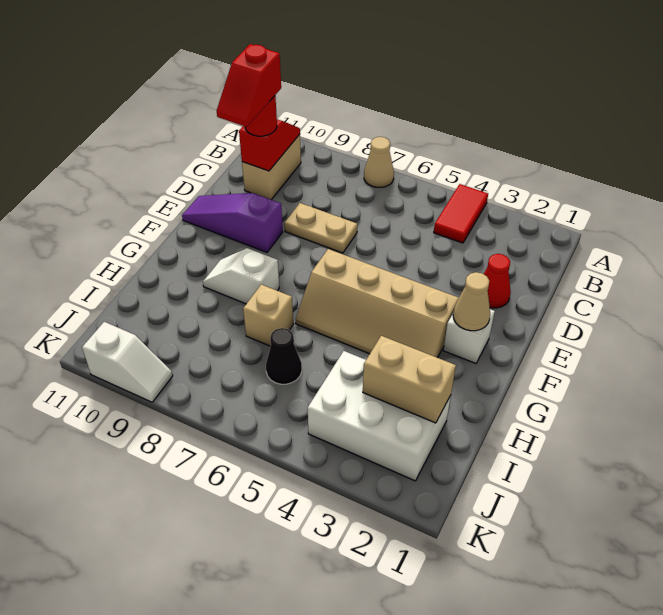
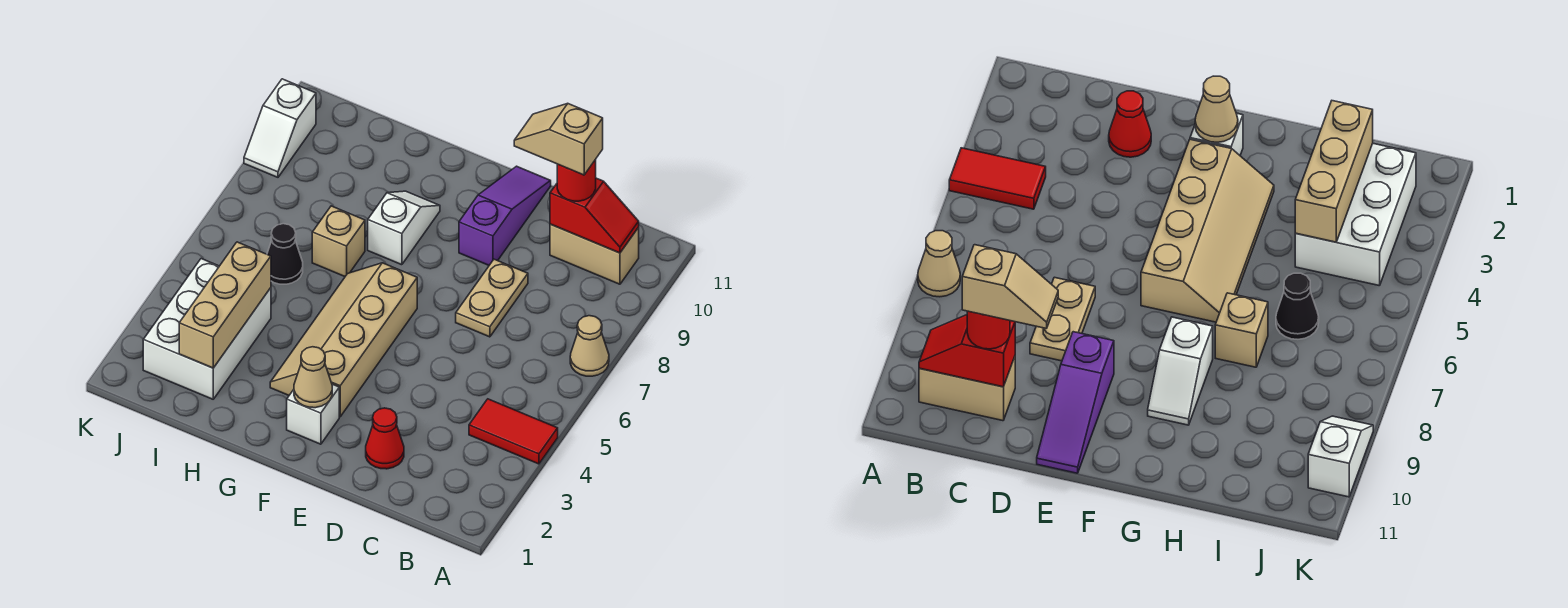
red 1x2 slope [217,44,281,127] -> tan 1x2 slope [514,104,603,175]
tan 1x2 brick [363,336,456,423] -> tan 1x3 brick [179,242,271,368]

